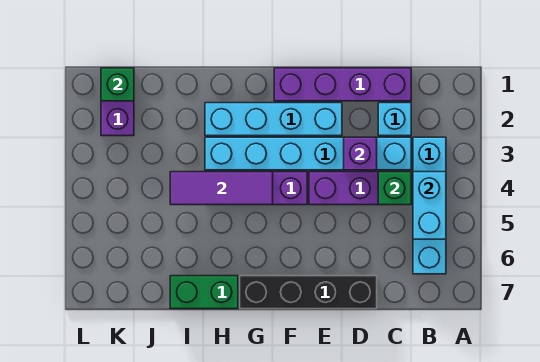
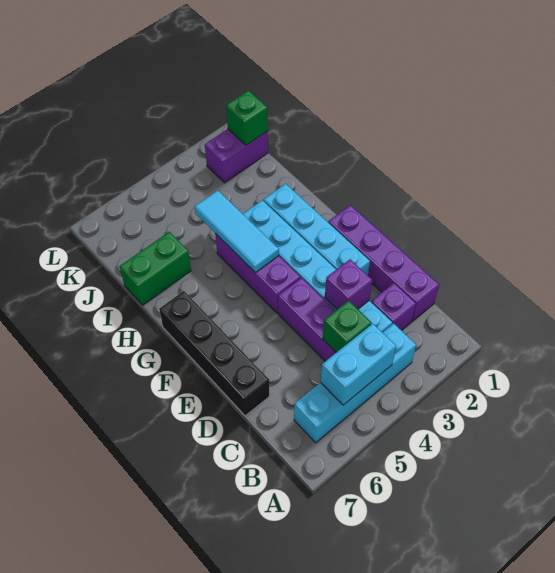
cyan 1x1 brick [378,103,411,136] -> purple 1x1 brick [371,283,416,330]
purple 1x3 tile [170,172,273,205] -> cyan 1x3 tile [195,191,279,273]
green 1x2 brick [170,276,238,309] -> green 1x2 brick turned to [120,232,191,305]

